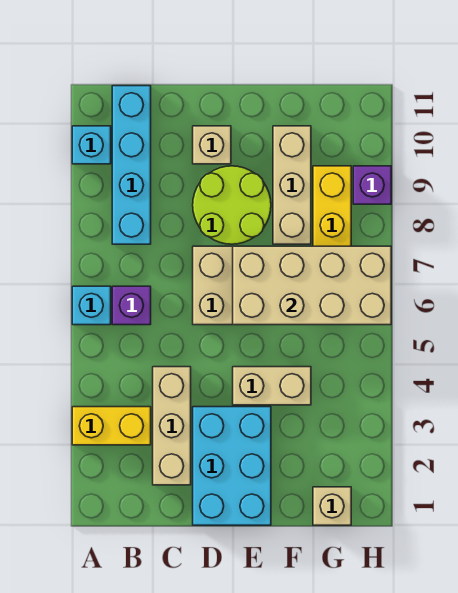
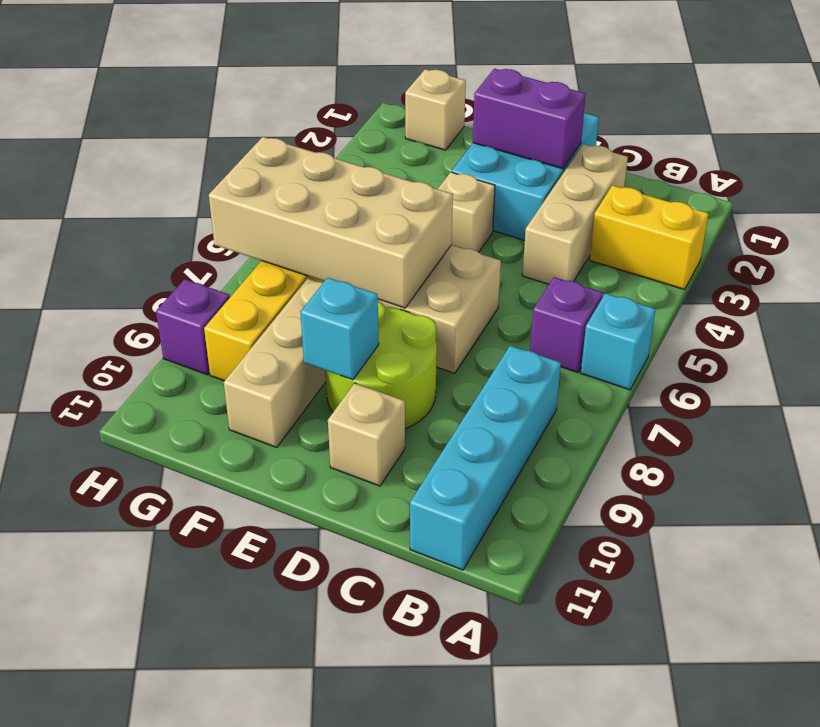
cyan 1x1 brick [72,126,111,164] -> cyan 1x1 brick moved to [300,278,379,380]
none -> purple 1x2 brick [473,69,586,169]
tan 1x2 brick [233,367,311,405] -> tan 1x1 brick [438,172,495,252]

